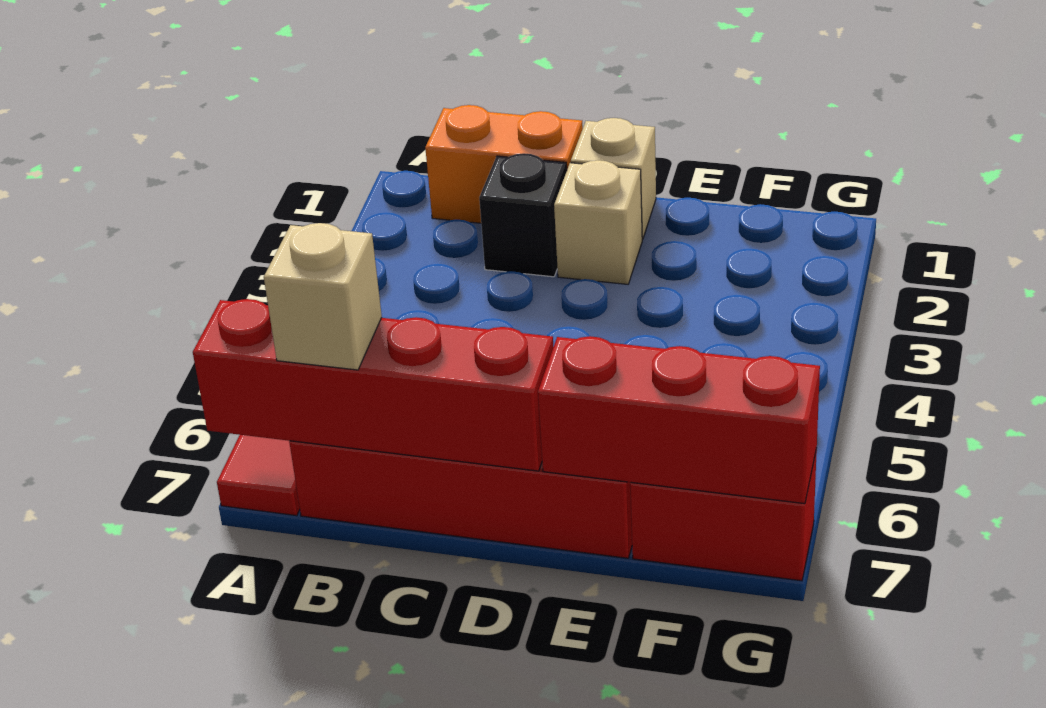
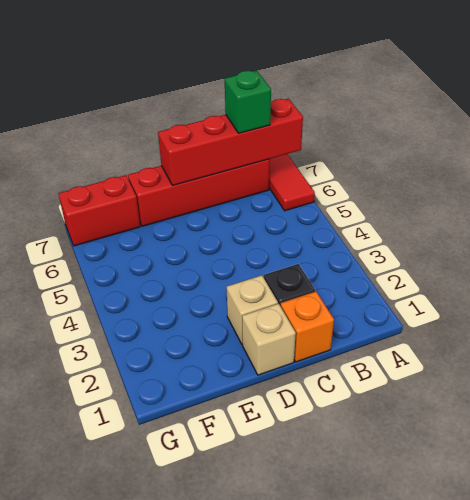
orange 1x2 brick [425,105,583,223] -> orange 1x1 brick [280,291,334,362]
tan 1x1 brick [264,223,382,370] -> green 1x1 brick [225,71,271,133]
red 1x3 brick [538,336,820,504] -> none

